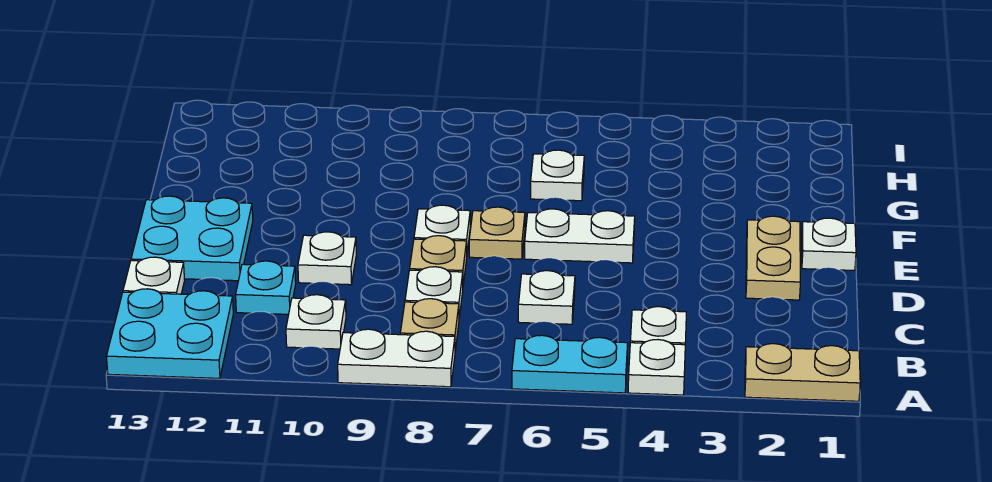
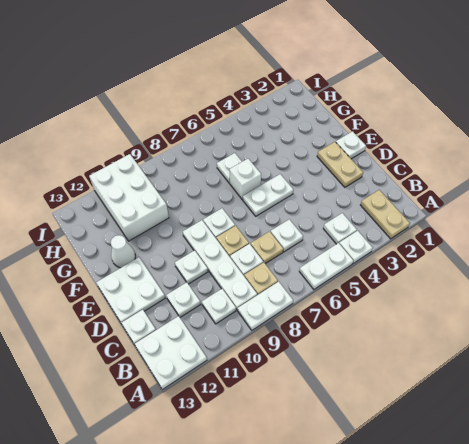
tan 1x2 plate [745,344,860,401] -> tan 1x2 plate turned to [361,190,410,239]
cyan 1x2 plate [512,335,628,393] -> white 1x2 plate [299,243,353,289]
cyan 2x2 plate [106,289,233,378] -> white 2x2 plate [134,316,207,390]
none -> white 1x4 plate [183,220,257,310]
cyan 1x1 plate [236,261,296,314] -> white 1x1 plate [166,282,200,317]
cyan 2x2 plate [131,196,253,281] -> white 2x2 plate [96,257,165,323]
tan 1x1 plate [469,207,525,259] -> tan 1x1 plate moved to [251,231,283,264]
none -> white 1x1 brick [230,159,261,199]
none -> white 1x1 cone [111,235,135,268]
none -> white 2x3 brick [89,154,169,241]

